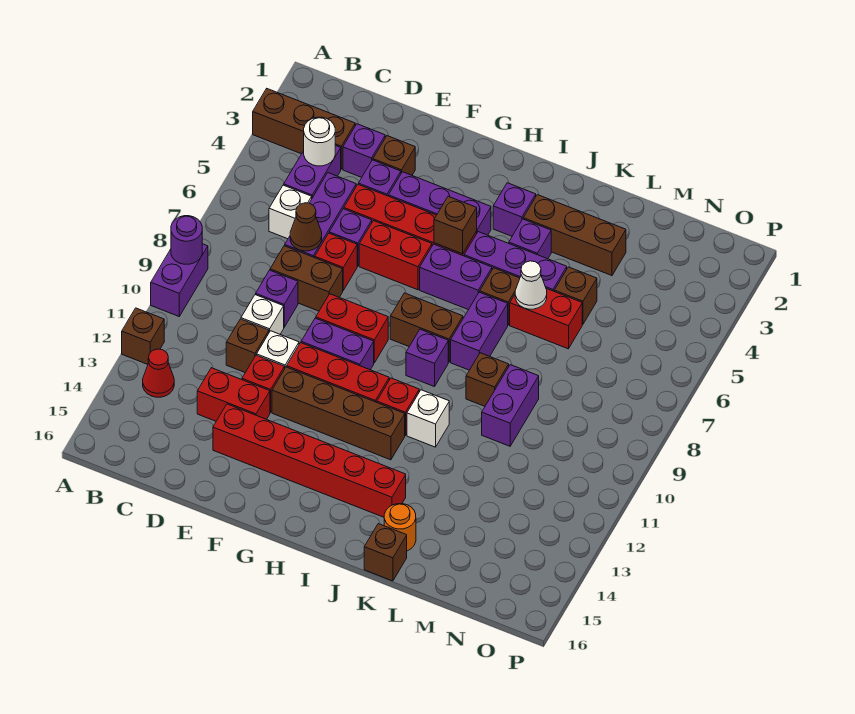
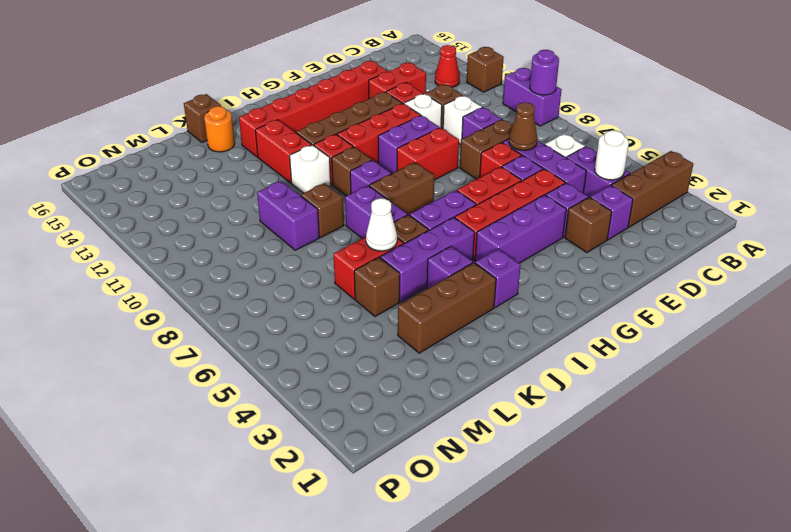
brown 1x1 brick [434,196,477,254] -> brown 1x1 brick moved to [332,147,372,196]
none -> red 1x2 brick [255,120,312,183]

